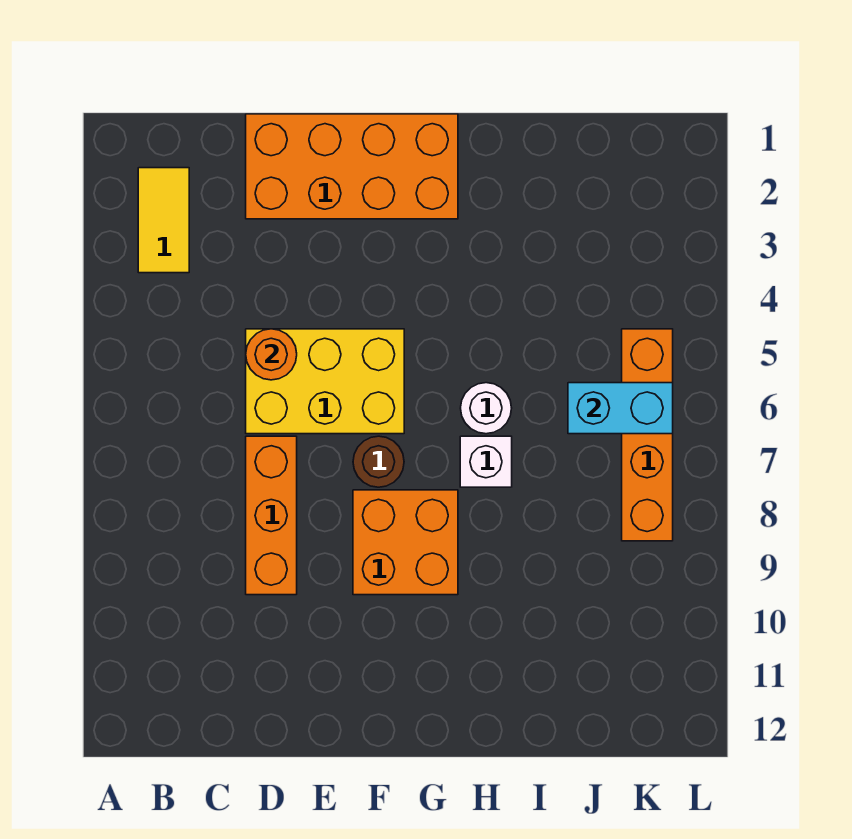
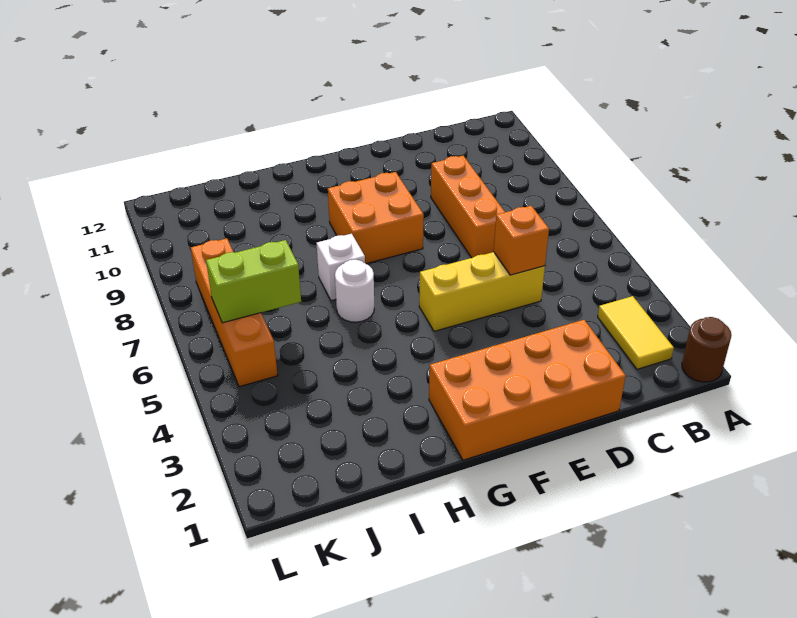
yellow 2x3 brick [246,329,404,434] -> yellow 1x3 brick [419,252,545,331]
orange 1x1 round brick [246,329,297,380] -> orange 1x1 brick [494,206,549,275]
brown 1x1 round brick [353,436,404,487] -> brown 1x1 round brick moved to [682,317,732,382]
cyan 1x2 brick [568,383,673,434] -> lime 1x2 brick [206,240,301,323]

